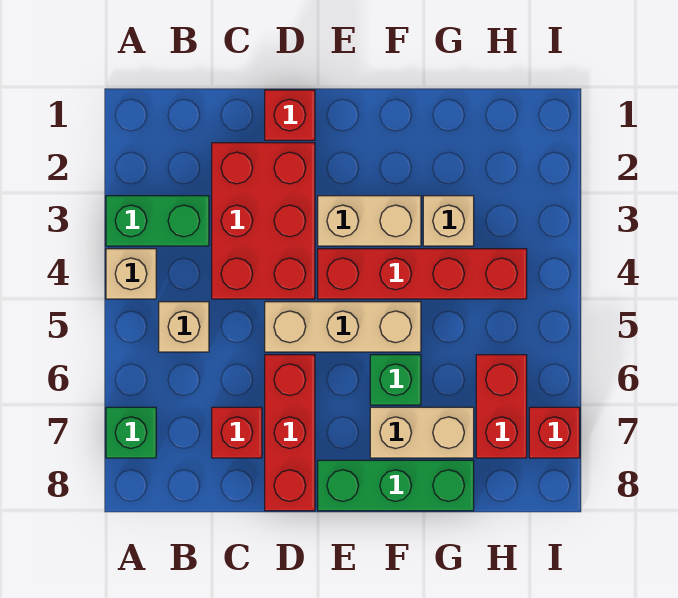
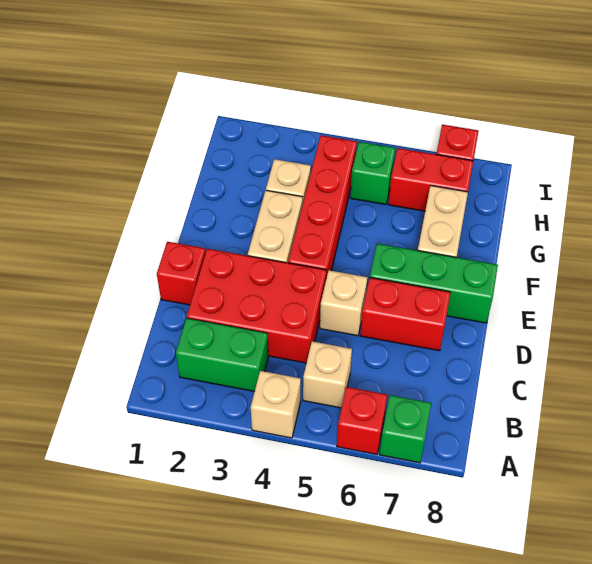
green 1x2 brick [106,196,209,246] -> green 1x2 brick turned to [176,318,268,391]
red 1x1 brick [212,407,262,458] -> red 1x1 brick moved to [337,387,387,454]
tan 1x3 brick [265,302,421,352] -> tan 1x1 brick [320,270,368,336]
red 1x3 brick [265,355,315,511] -> red 1x2 brick [360,278,451,351]
green 1x3 brick [318,460,474,511] -> green 1x3 brick turned to [370,244,498,323]
green 1x1 brick [370,355,421,405] -> green 1x1 brick moved to [350,142,395,205]

